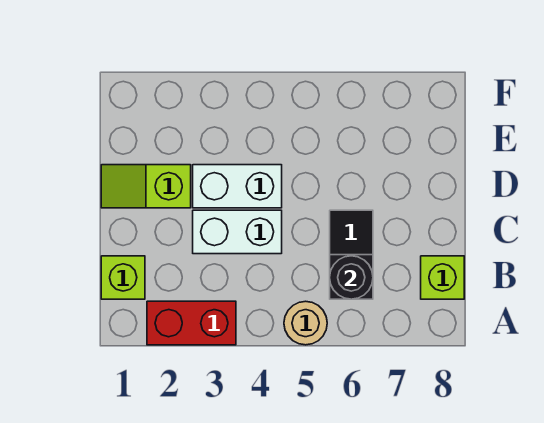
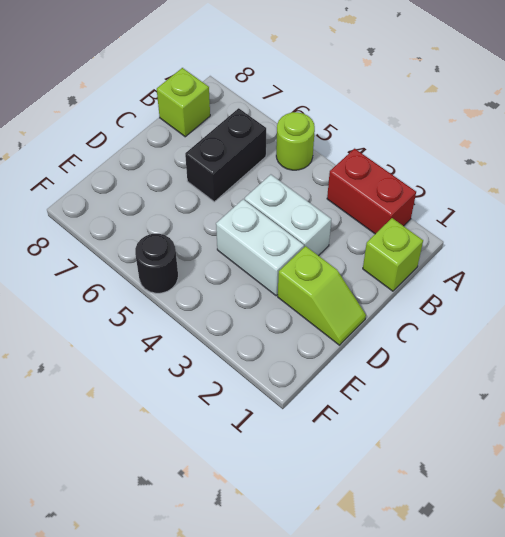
tan 1x1 round brick [284,301,327,345] -> lime 1x1 round brick [276,112,315,170]
black 1x2 slope [330,210,373,299] -> black 1x2 brick [185,108,266,202]
black 1x1 round brick [330,256,373,299] -> black 1x1 round brick moved to [135,234,178,293]

